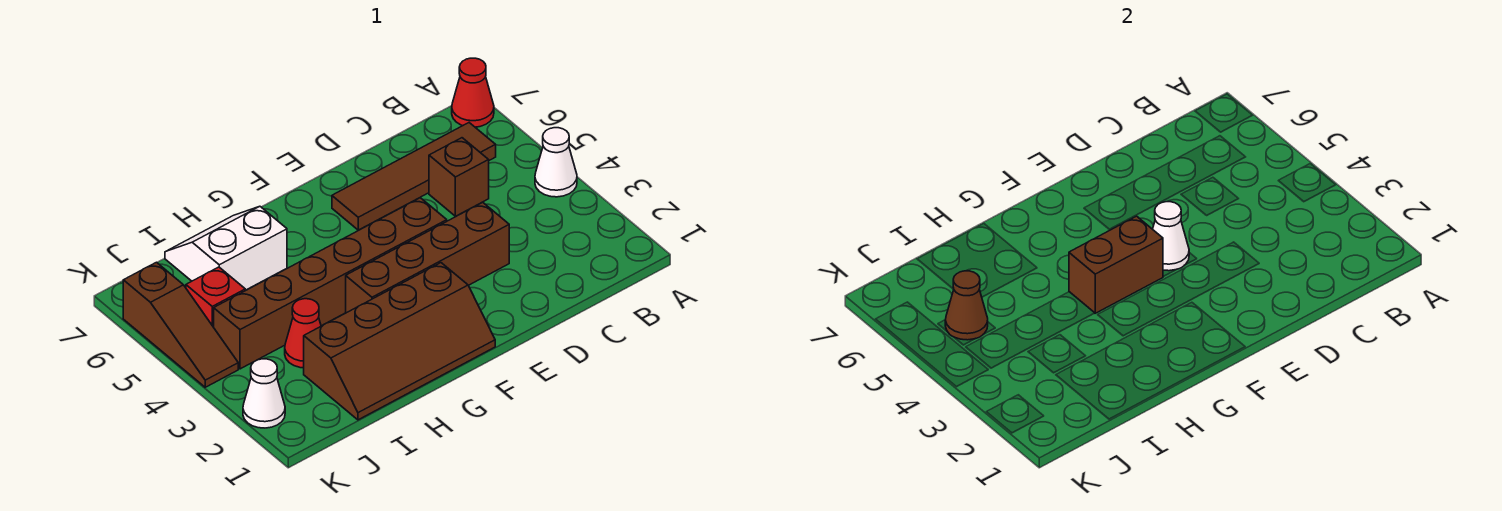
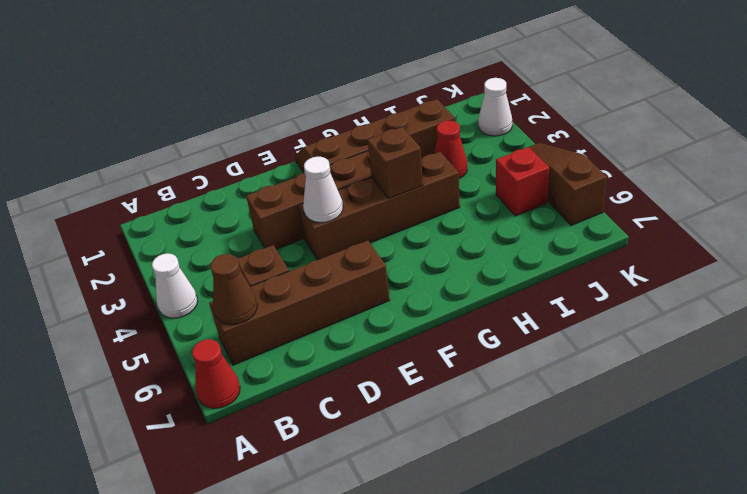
brown 1x4 tile [332,123,496,230] -> brown 1x4 brick [209,240,390,365]
brown 1x6 brick [214,198,447,369] -> brown 1x4 brick [298,152,460,260]
brown 1x2 brick [1069,216,1163,313] -> brown 1x1 brick [368,127,423,199]
white 2x2 slope [165,206,287,290] -> none
brown 1x1 cone [945,271,988,340] -> brown 1x1 cone moved to [210,254,257,324]

